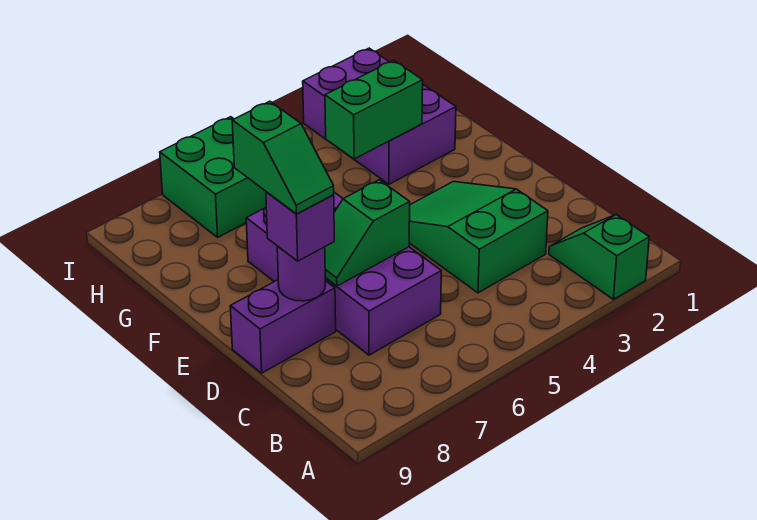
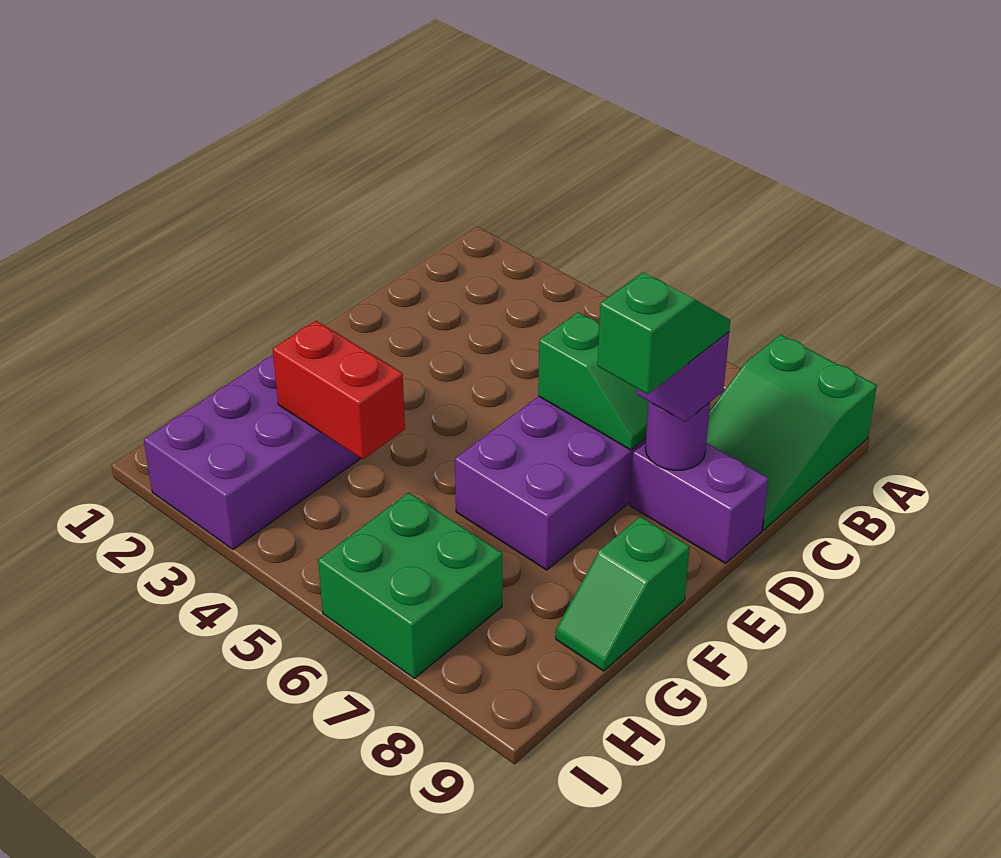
green 1x2 slope [549,215,649,299] -> green 1x2 slope moved to [556,516,690,671]
green 2x3 slope [409,182,548,293] -> green 2x3 slope moved to [706,335,877,530]
green 1x2 brick [325,60,423,159] -> red 1x2 brick [273,321,405,459]

